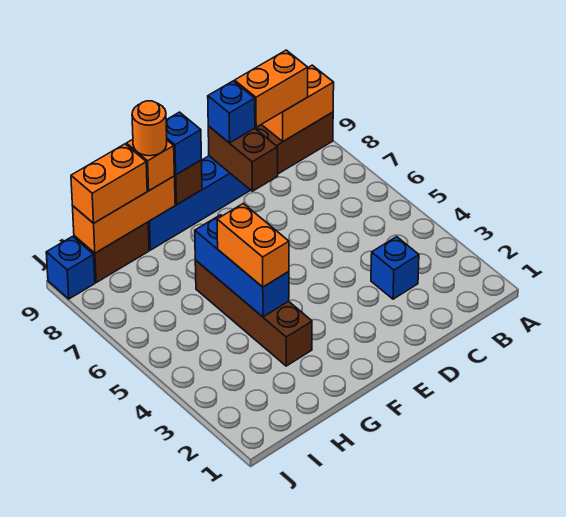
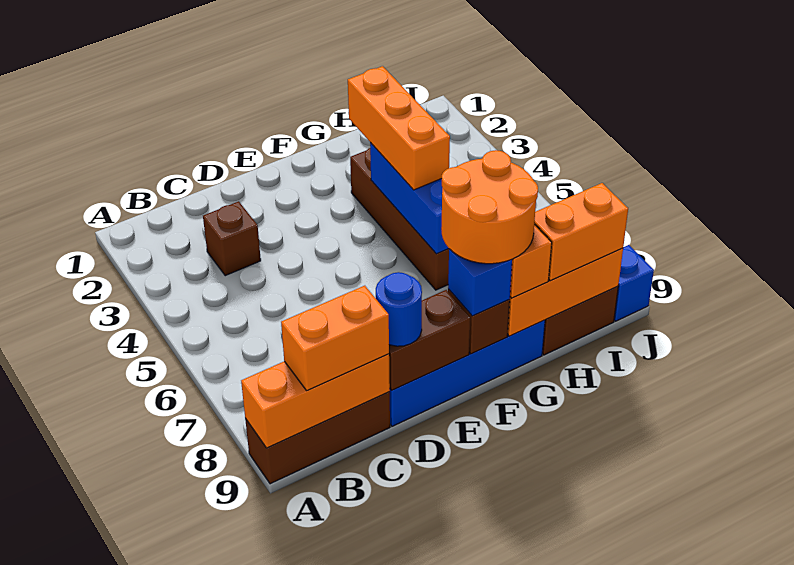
orange 1x2 brick [261,65,334,141] -> orange 1x3 brick [241,354,390,448]
blue 1x1 brick [371,237,419,299] -> brown 1x1 brick [203,201,261,276]
brown 1x2 brick [208,126,278,191] -> brown 1x2 brick turned to [389,290,470,390]
blue 1x1 brick [208,81,255,143] -> blue 1x1 round brick [376,272,422,346]
orange 1x2 brick [217,204,289,287] -> orange 1x3 brick [348,66,450,190]
orange 1x1 round brick [132,101,167,156] -> orange 2x2 round brick [441,150,538,264]

